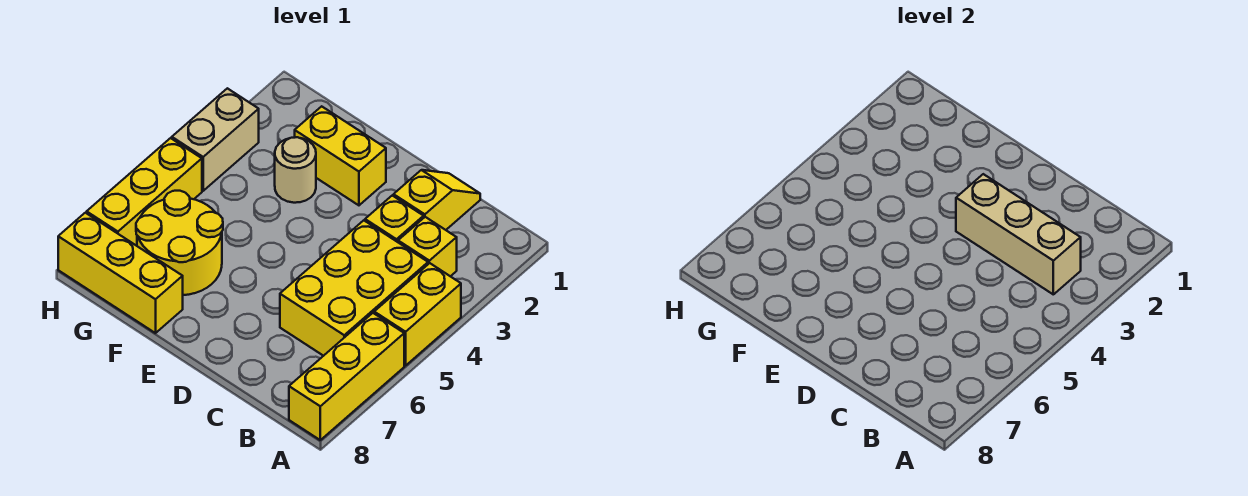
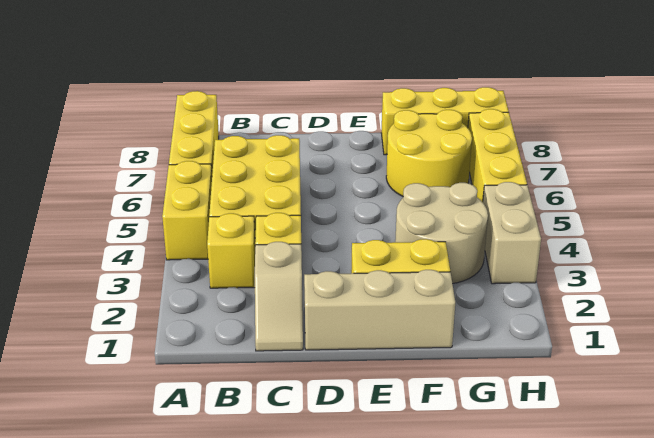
tan 1x3 brick [956,174,1081,294] -> tan 1x3 brick moved to [304,270,455,350]
yellow 1x2 slope [394,170,480,230] -> tan 1x2 slope [255,242,303,351]
tan 1x1 round brick [275,137,316,203] -> tan 2x2 round brick [395,183,488,284]

